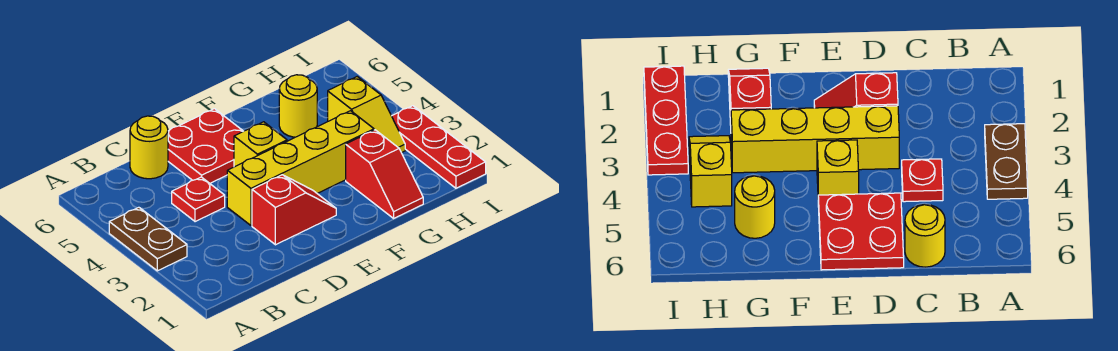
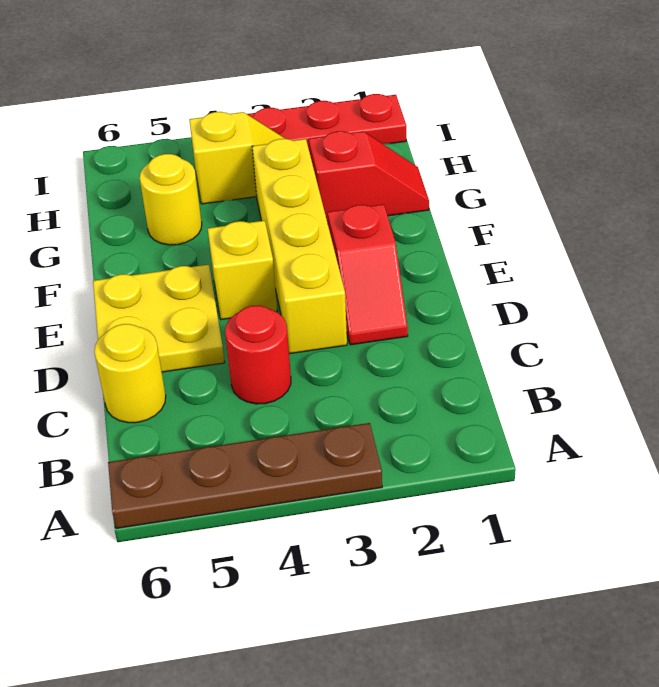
brown 1x2 plate [109,207,187,271] -> brown 1x4 plate [108,423,382,528]
red 1x1 plate [172,177,225,222] -> red 1x1 round brick [225,306,291,404]
red 1x2 slope [252,175,336,245] -> red 1x2 slope turned to [328,204,408,345]
red 2x2 plate [168,109,243,183] -> yellow 2x2 plate [93,265,225,372]

